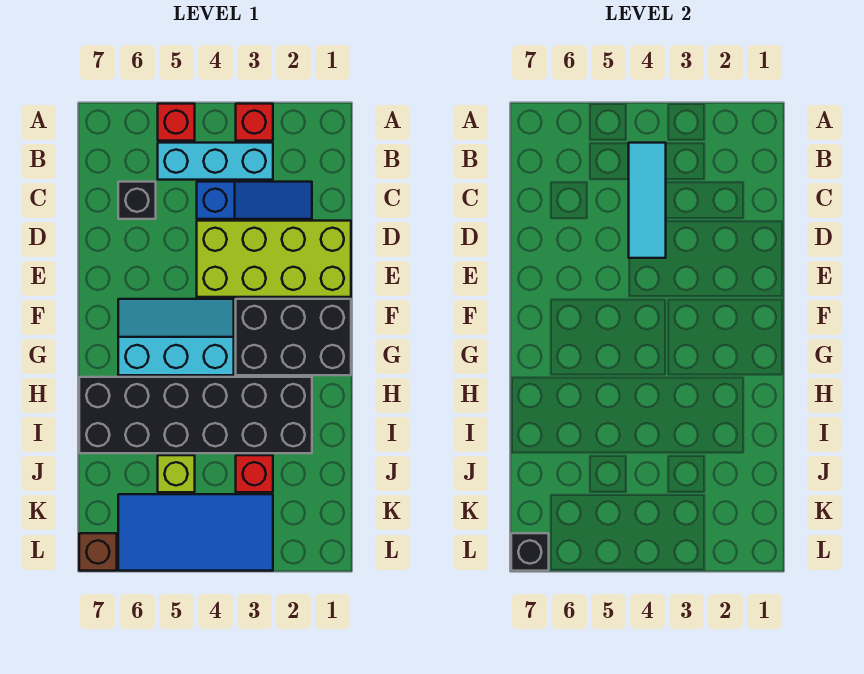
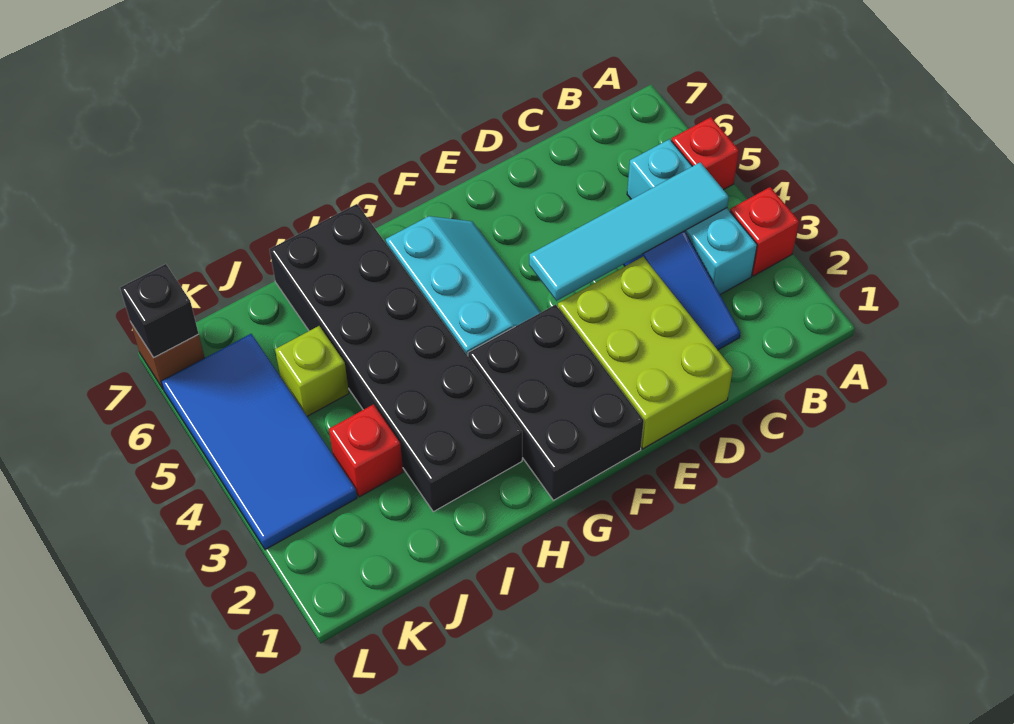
cyan 1x3 tile [629,143,666,258] -> cyan 1x4 tile [529,162,729,301]
black 1x1 brick [118,182,156,219] -> none
lime 2x4 brick [197,221,351,297] -> lime 2x3 brick [558,257,733,449]

